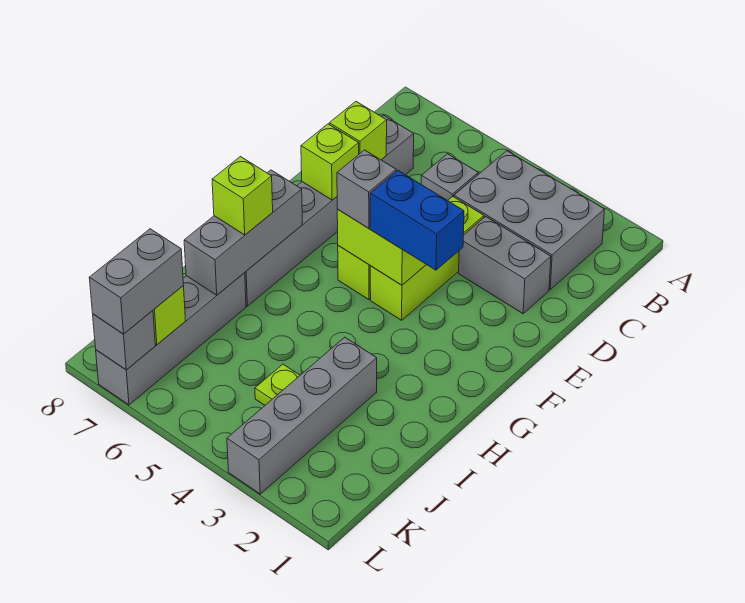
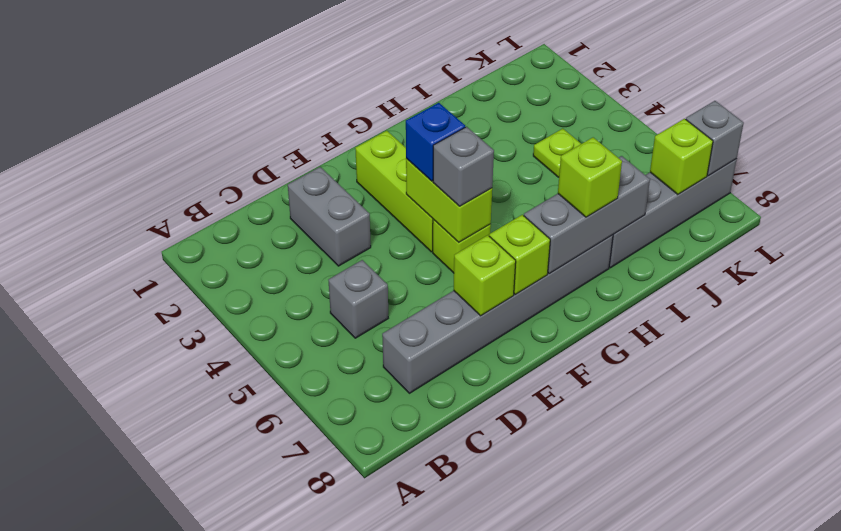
grey 2x3 brick [454,151,605,290] -> none
lime 1x3 brick [370,196,484,320] -> lime 1x3 brick turned to [355,131,433,252]
lime 1x1 brick [329,102,387,160] -> lime 1x1 brick moved to [489,215,550,295]
blue 1x2 brick [370,171,464,270] -> blue 1x1 brick [406,103,465,181]
grey 1x4 brick [227,337,377,494] -> none
grey 1x2 brick [89,229,183,334] -> none

